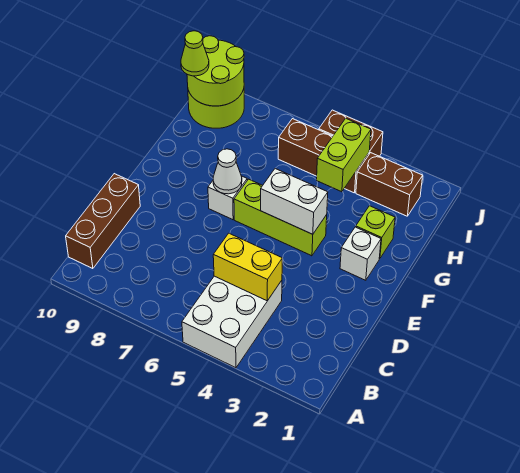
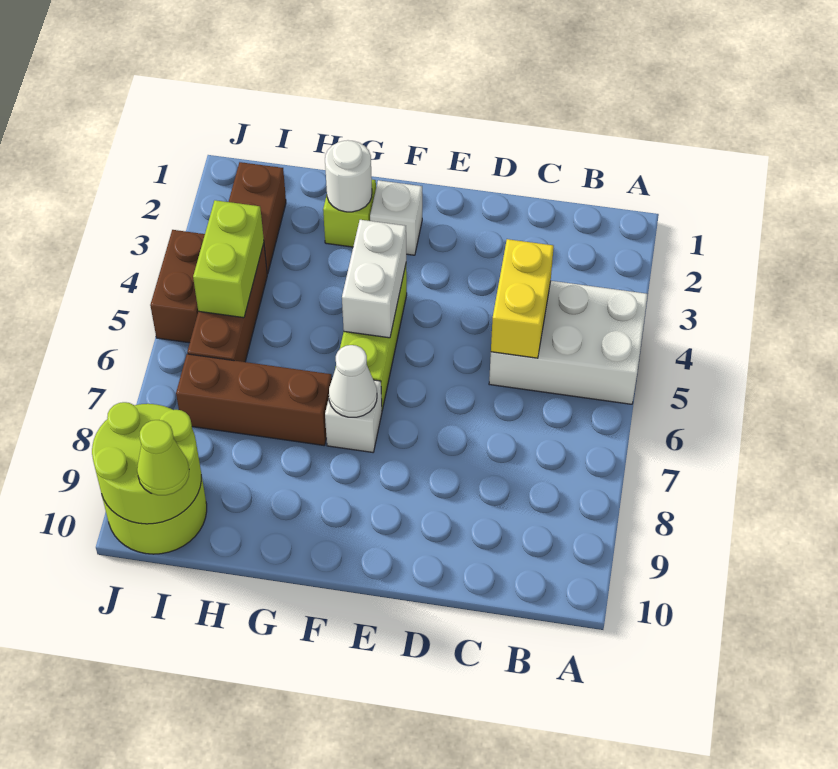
brown 1x3 brick [66,174,140,269] -> brown 1x3 brick moved to [176,354,332,446]
none -> white 1x1 round brick [325,140,372,212]
lime 1x2 brick [317,118,371,192] -> lime 1x2 brick turned to [193,200,264,318]

